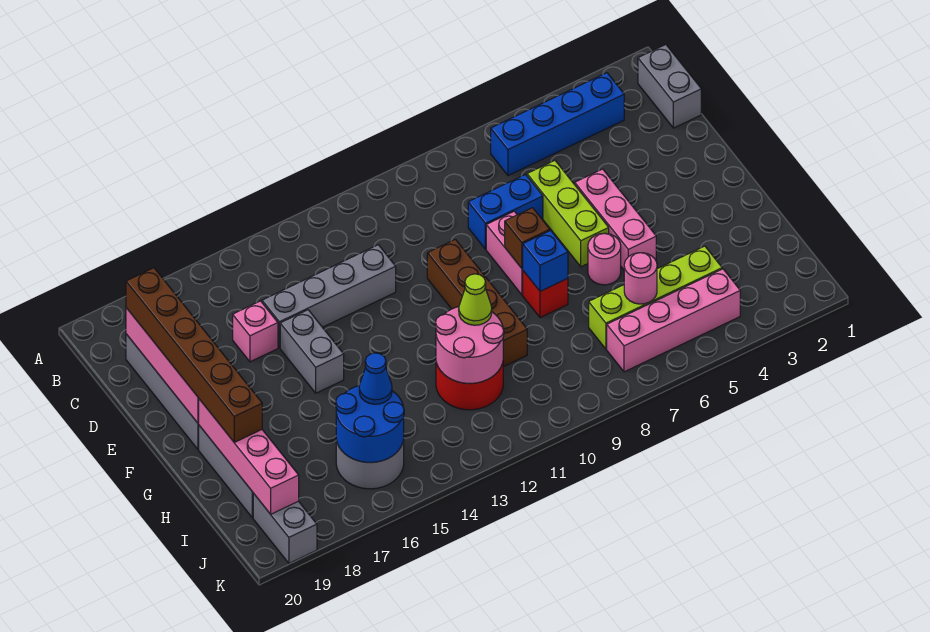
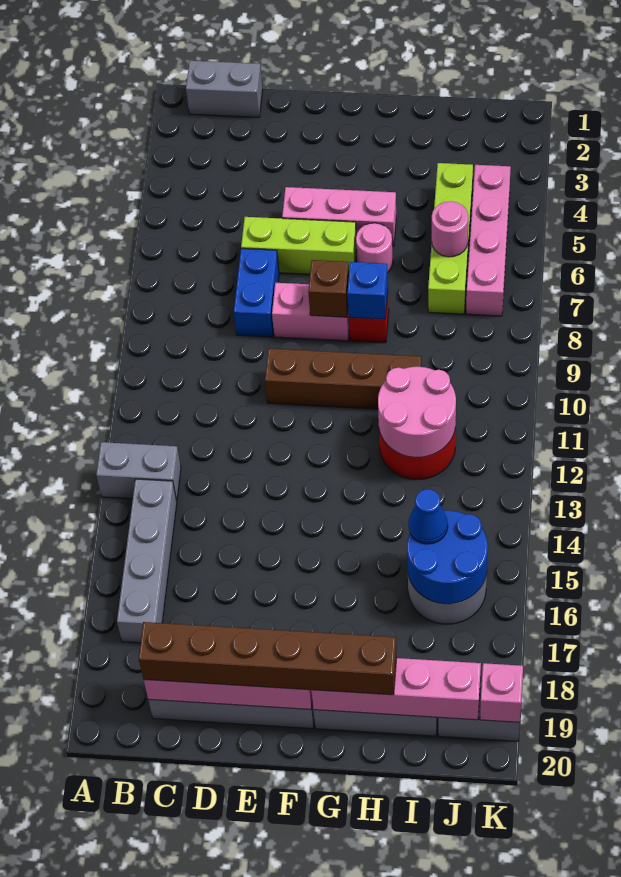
blue 1x4 brick [491,73,624,176] -> none
grey 1x4 brick [262,245,396,348] -> grey 1x4 brick moved to [117,479,177,643]
pink 1x1 brick [233,301,278,362] -> pink 1x1 brick moved to [480,663,523,722]
grey 1x2 brick [280,310,344,393] -> grey 1x2 brick moved to [96,442,181,501]
lime 1x1 cone [459,274,492,325] -> none

